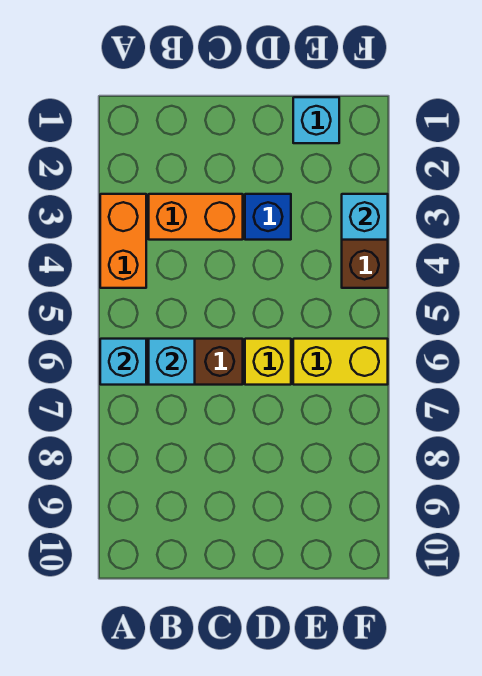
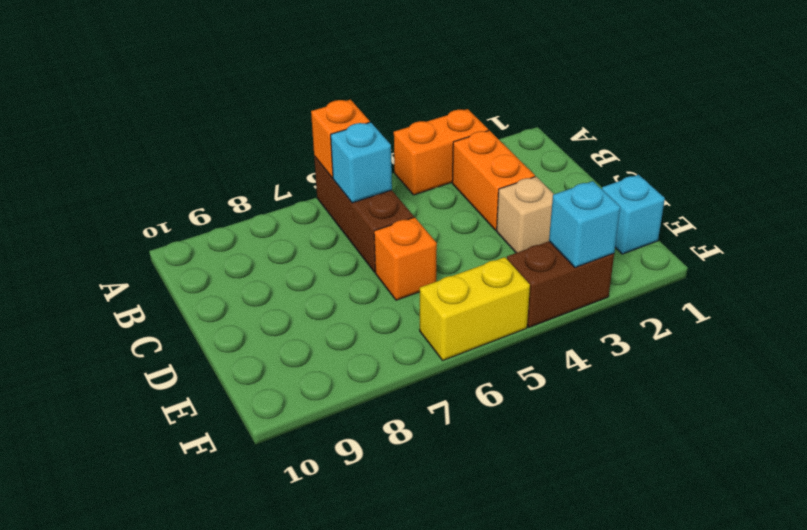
cyan 1x1 brick [100,339,146,385] -> orange 1x1 brick [311,100,370,178]
blue 1x1 brick [245,194,291,240] -> tan 1x1 brick [497,177,554,253]
yellow 1x1 brick [245,339,291,385] -> orange 1x1 brick [374,217,437,300]
yellow 1x2 brick [293,339,388,385] -> yellow 1x2 brick turned to [420,257,530,360]

